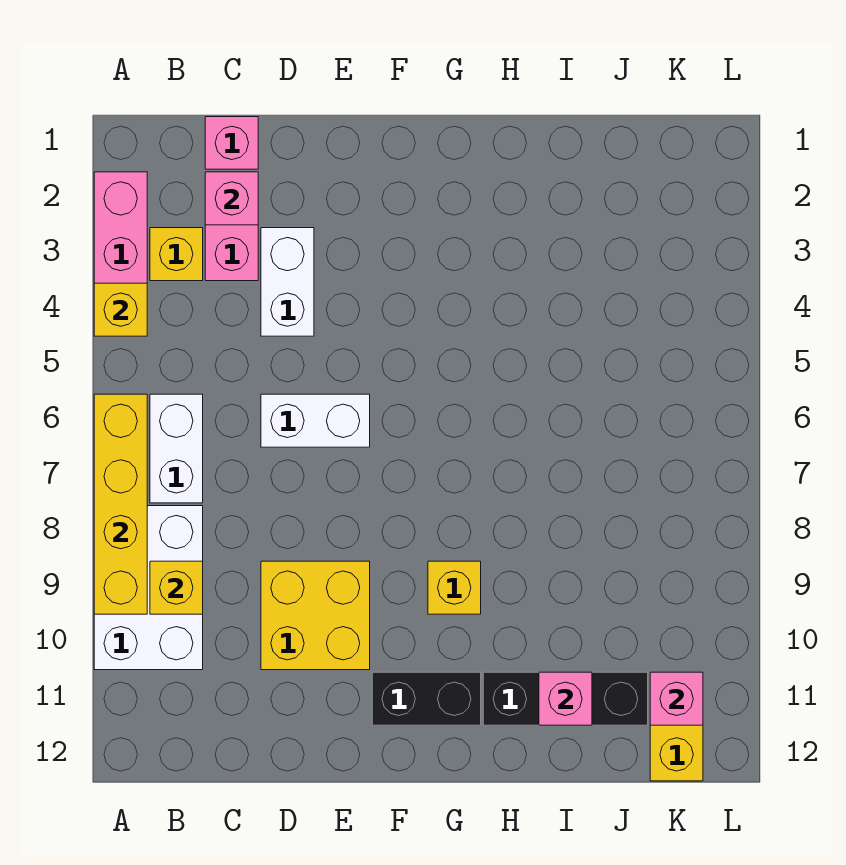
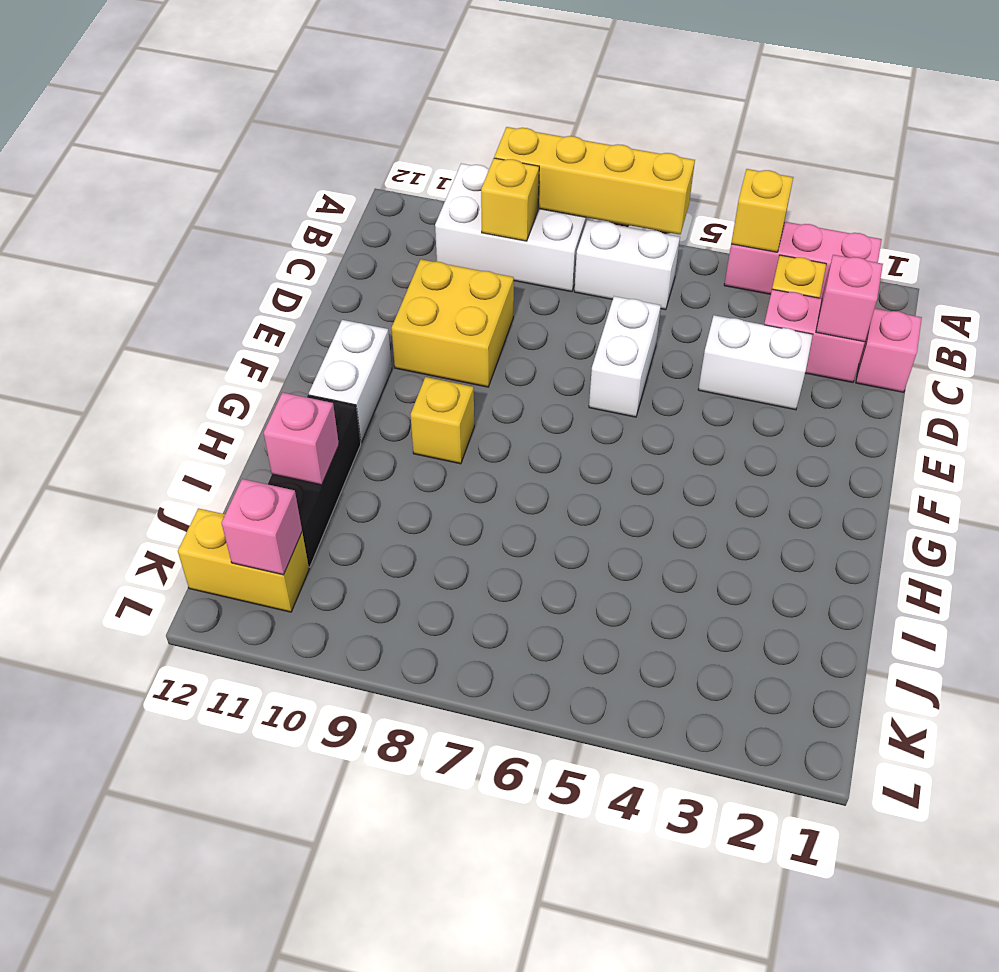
black 1x2 brick [372,672,481,725] -> white 1x2 brick [309,320,392,443]

